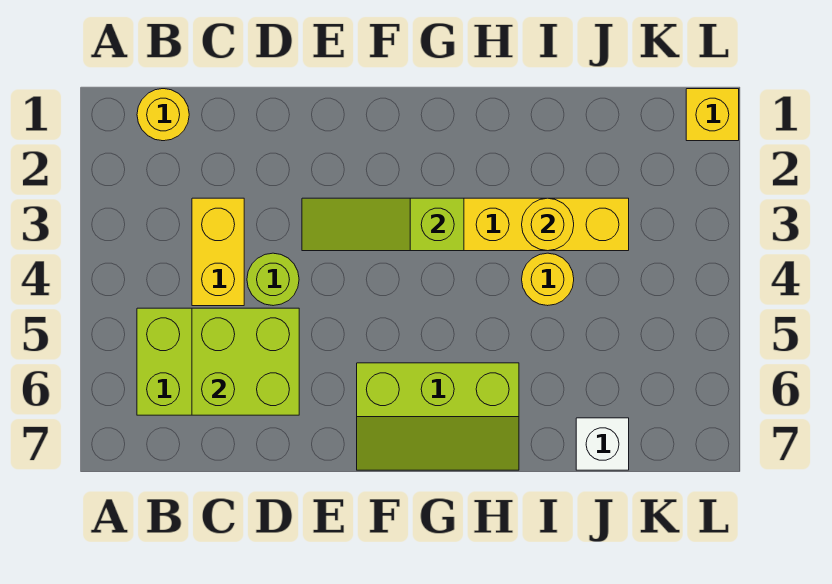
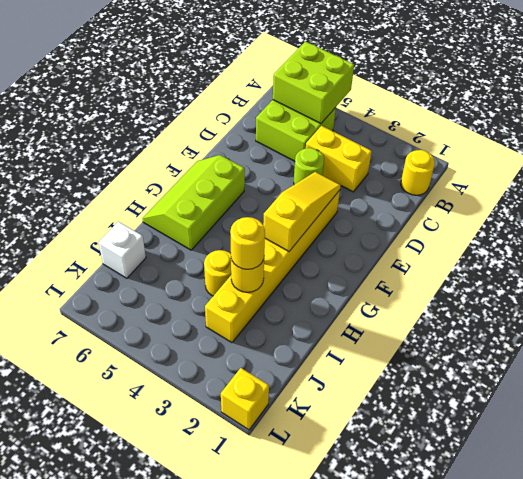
lime 2x2 brick [192,308,299,415] -> lime 2x2 brick moved to [273,41,354,124]
lime 1x3 slope [302,198,464,251] -> yellow 1x3 slope [263,172,341,251]
none -> yellow 1x1 round brick [230,217,265,269]

